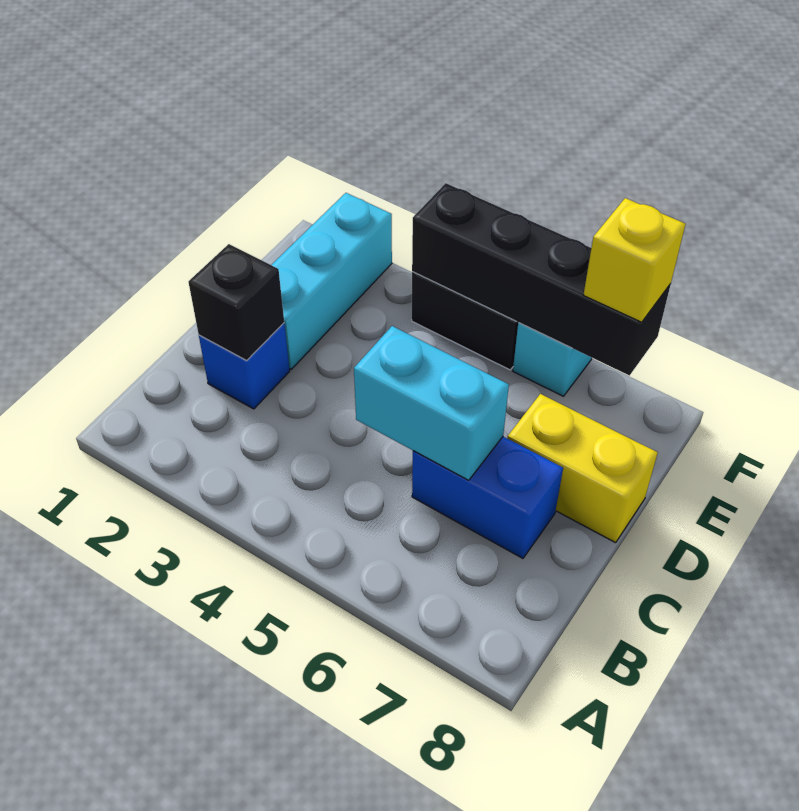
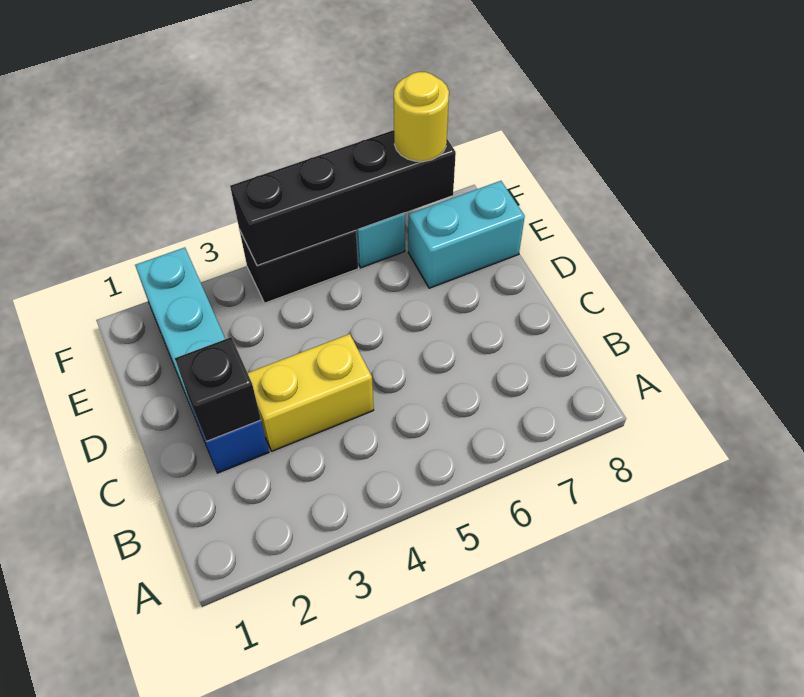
cyan 1x2 brick [354,326,509,480] -> cyan 1x2 brick moved to [408,181,525,288]
blue 1x2 brick [412,437,563,558] -> none
yellow 1x2 brick [507,394,658,543] -> yellow 1x2 brick moved to [248,334,374,451]
yellow 1x1 brick [584,198,686,322] -> yellow 1x1 round brick [394,72,449,162]

